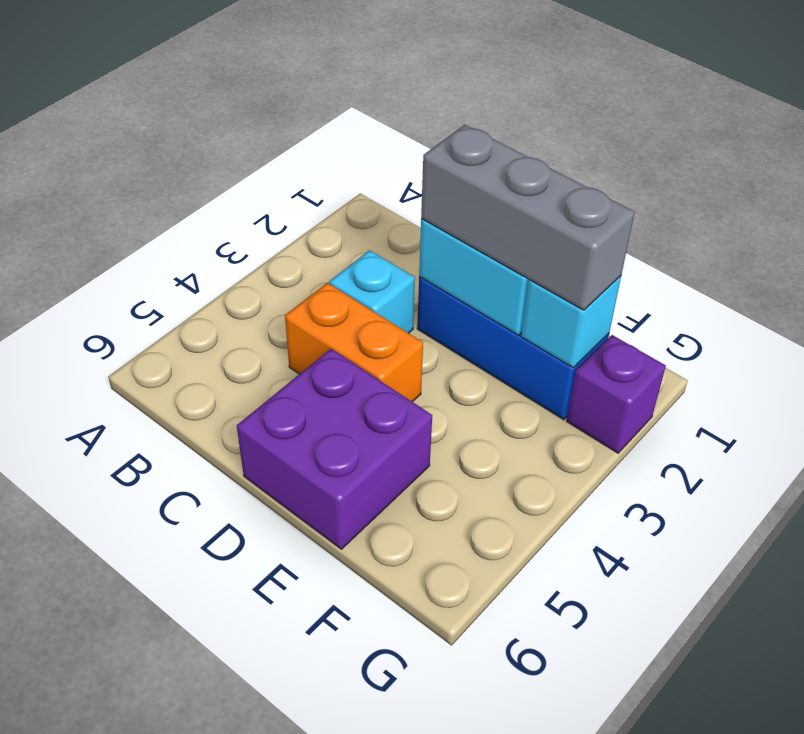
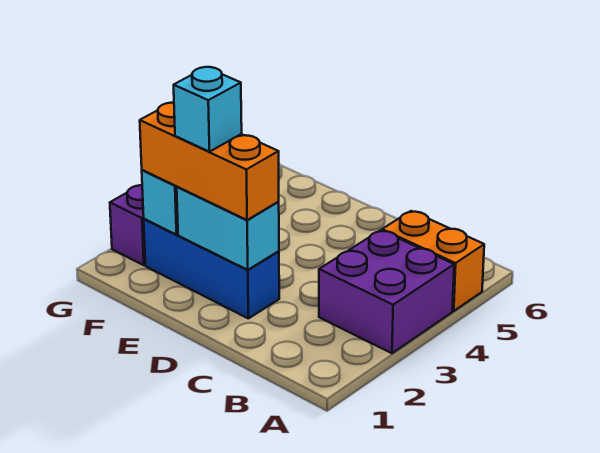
cyan 1x1 brick [329,250,415,333] -> cyan 1x1 brick moved to [174,67,242,152]
orange 1x2 brick [285,283,423,402] -> orange 1x2 brick moved to [382,211,484,311]
grey 1x3 brick [421,125,635,310] -> orange 1x3 brick [140,103,279,220]
purple 2x2 brick [237,349,432,549] -> purple 2x2 brick moved to [319,230,454,353]

